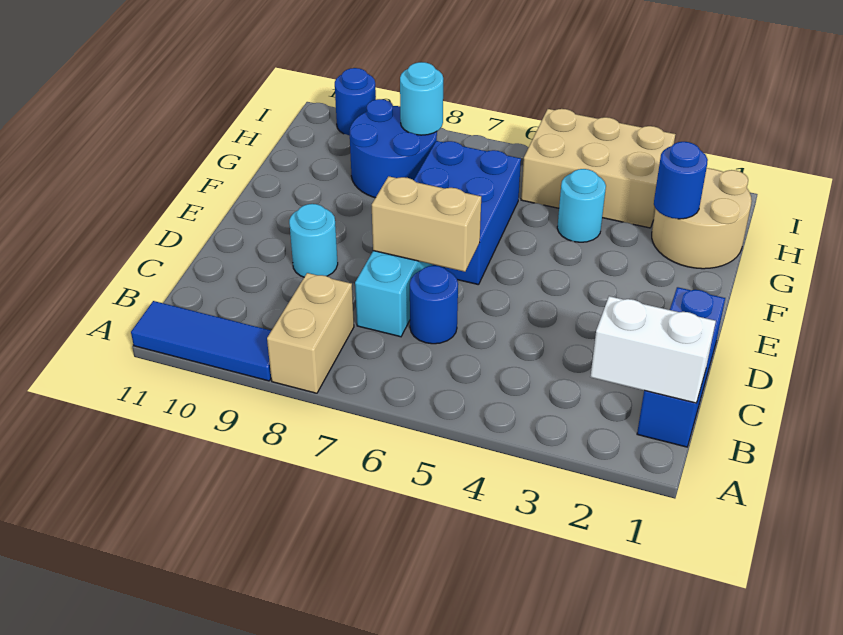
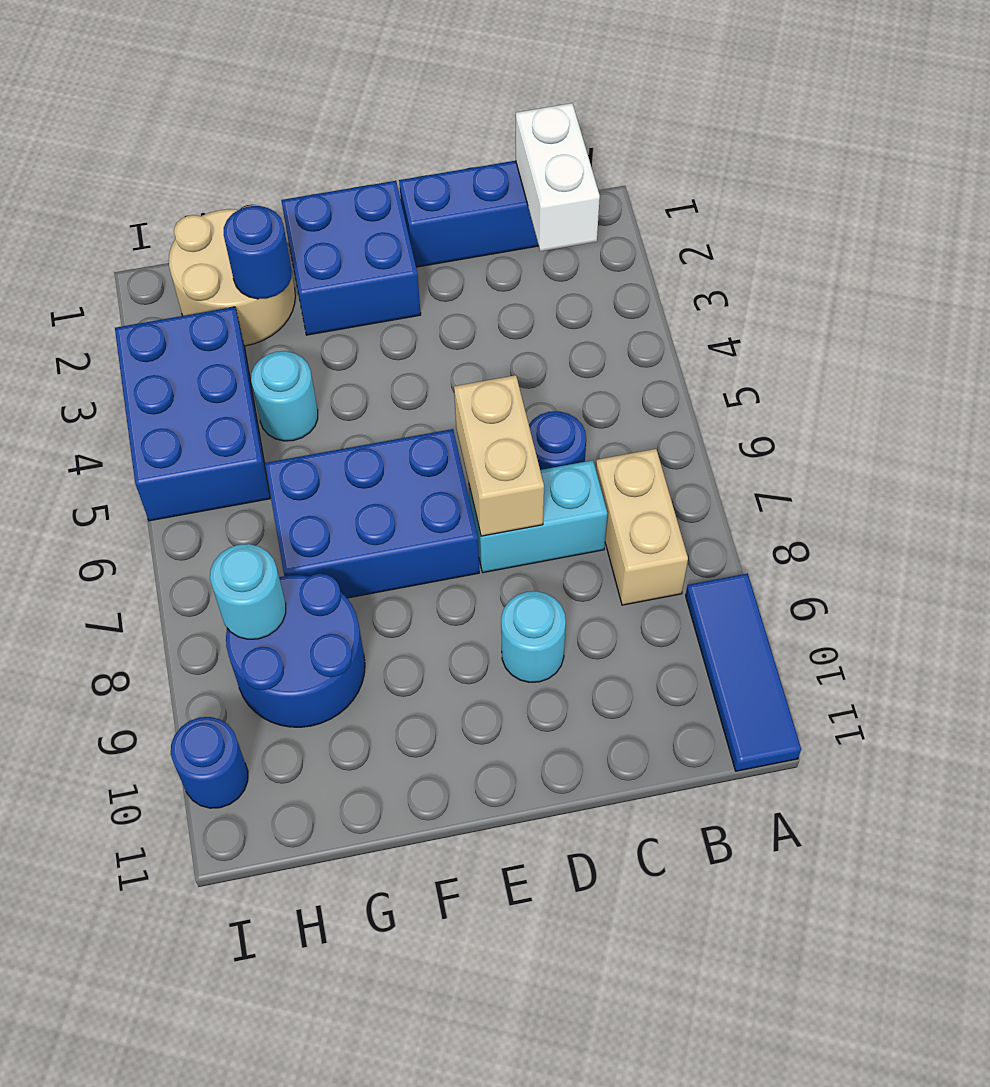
tan 1x2 brick [267,273,354,393] -> tan 1x2 brick turned to [596,449,688,605]
none -> blue 2x2 brick [281,181,421,335]
tan 2x3 brick [521,109,675,228] -> blue 2x3 brick [115,307,270,521]

